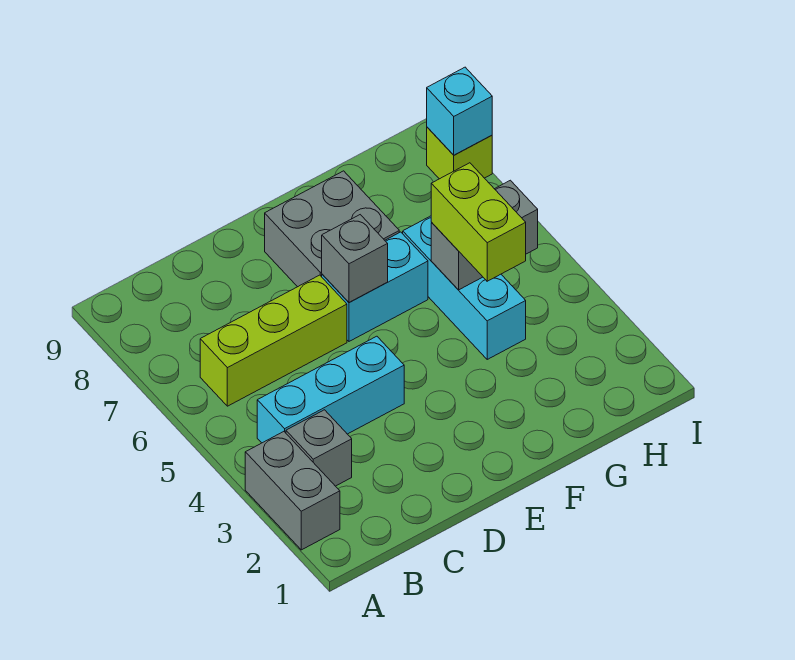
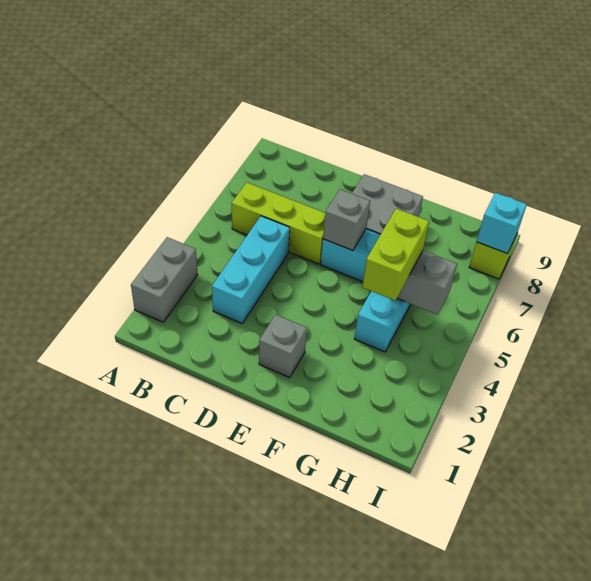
grey 1x1 brick [286,410,352,486] -> grey 1x1 brick moved to [259,314,307,378]
cyan 1x3 brick [257,336,404,443] -> cyan 1x3 brick turned to [212,216,290,323]

